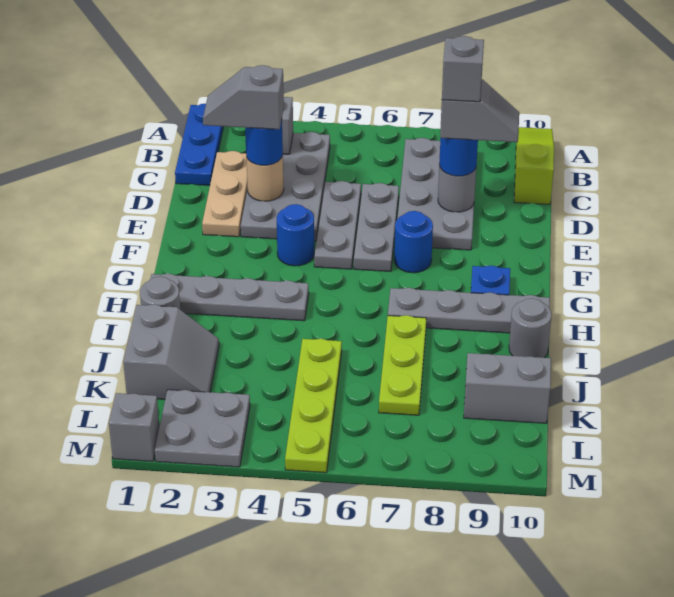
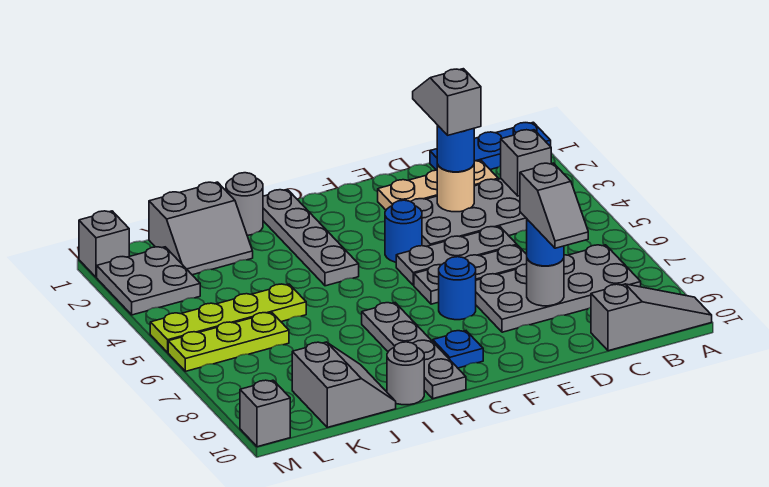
lime 1x3 slope [514,127,554,204] -> grey 1x3 slope [591,284,712,351]
grey 1x1 brick [442,36,484,102] -> grey 1x1 brick moved to [240,380,290,447]
lime 1x3 plate [379,315,426,415] -> lime 1x3 plate moved to [168,313,289,371]

